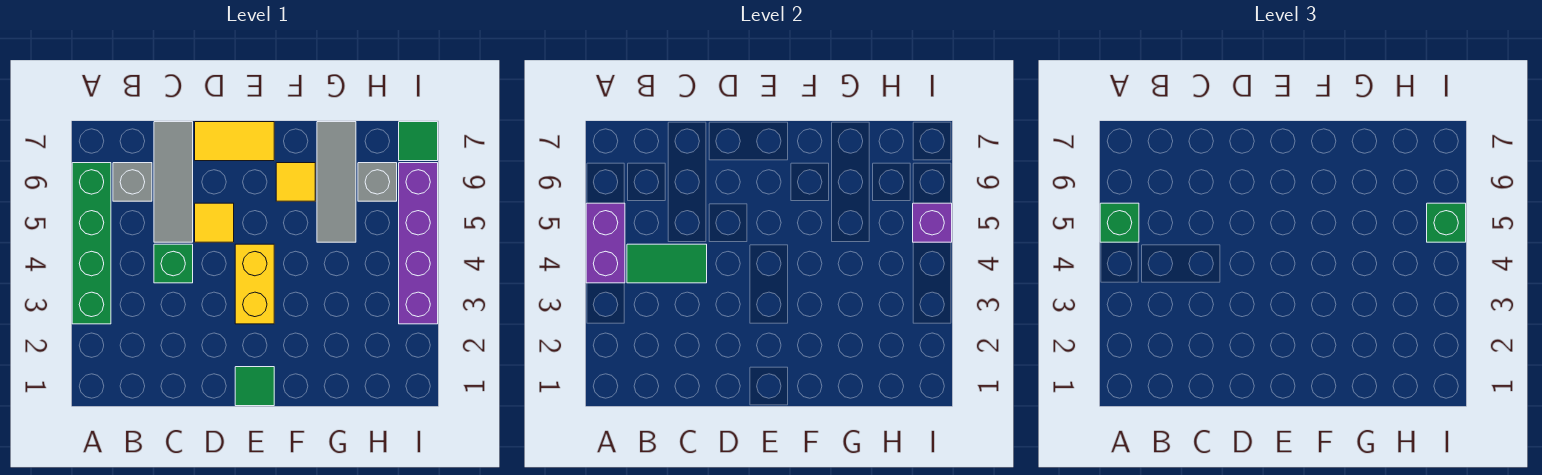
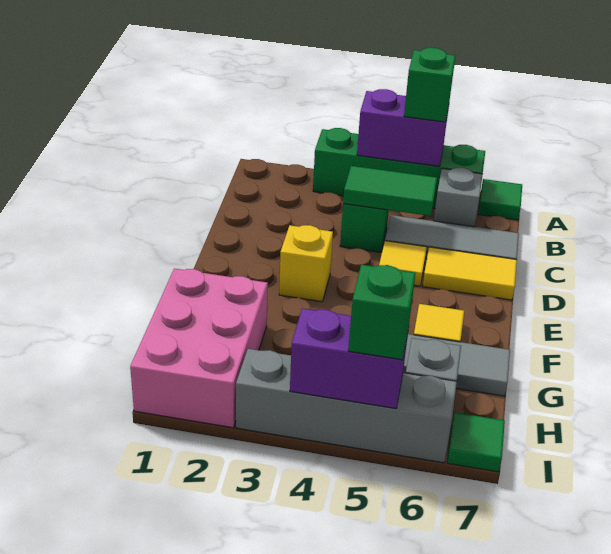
green 1x2 tile [627,244,707,283] -> green 1x2 tile turned to [343,166,437,216]
yellow 1x2 tile [195,122,274,161] -> yellow 1x2 tile turned to [423,247,517,300]
green 1x1 tile [235,367,274,406] -> green 1x1 tile moved to [478,179,522,220]
yellow 1x2 brick [235,244,274,324] -> yellow 1x1 brick [279,225,333,302]
none -> pink 2x3 brick [130,269,268,428]
purple 1x4 brick [399,163,438,324] -> grey 1x4 brick [236,349,457,463]
purple 1x1 brick [913,203,952,242] -> purple 1x2 brick [290,308,409,409]

